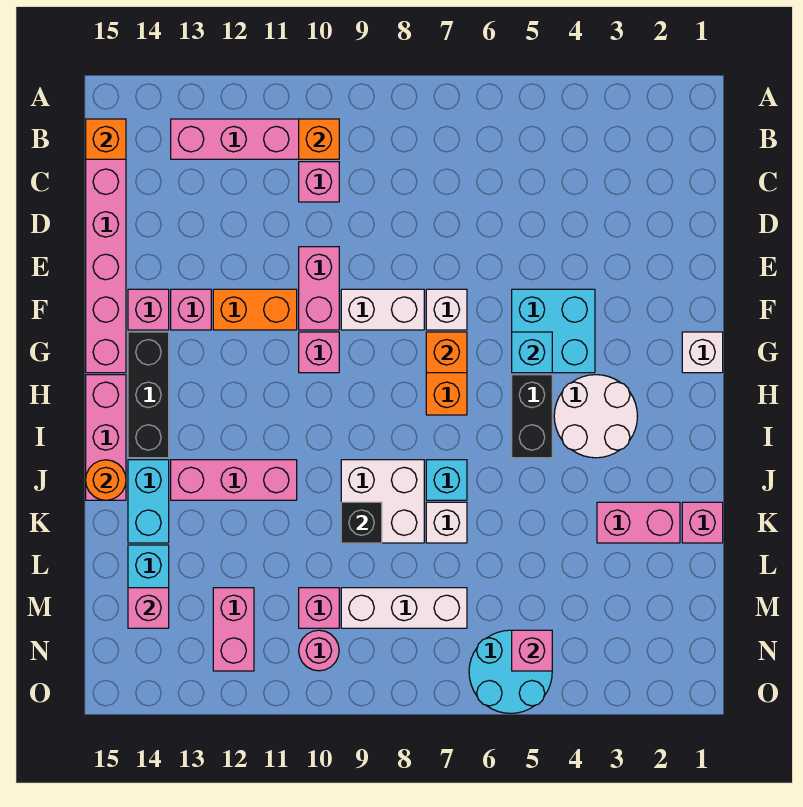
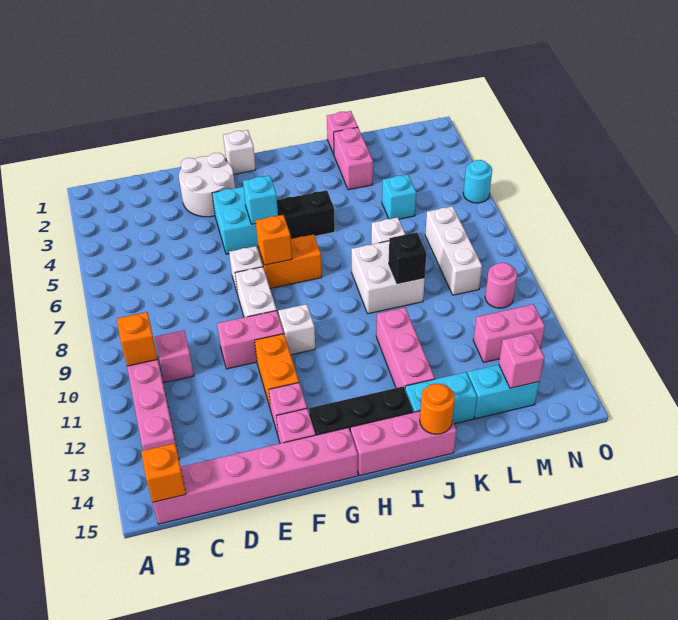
pink 1x1 brick [299,332,339,373] -> white 1x1 brick [278,304,315,355]
white 2x2 round brick [554,375,638,458] -> white 2x2 round brick moved to [179,153,235,217]
cyan 1x1 brick [426,460,467,500] -> cyan 1x1 brick moved to [382,174,416,219]
pink 1x1 brick [299,588,339,628] -> none
cyan 2x2 round brick [469,630,552,713] -> cyan 1x1 round brick [463,160,492,203]
pink 1x1 brick [512,630,552,671] -> none

